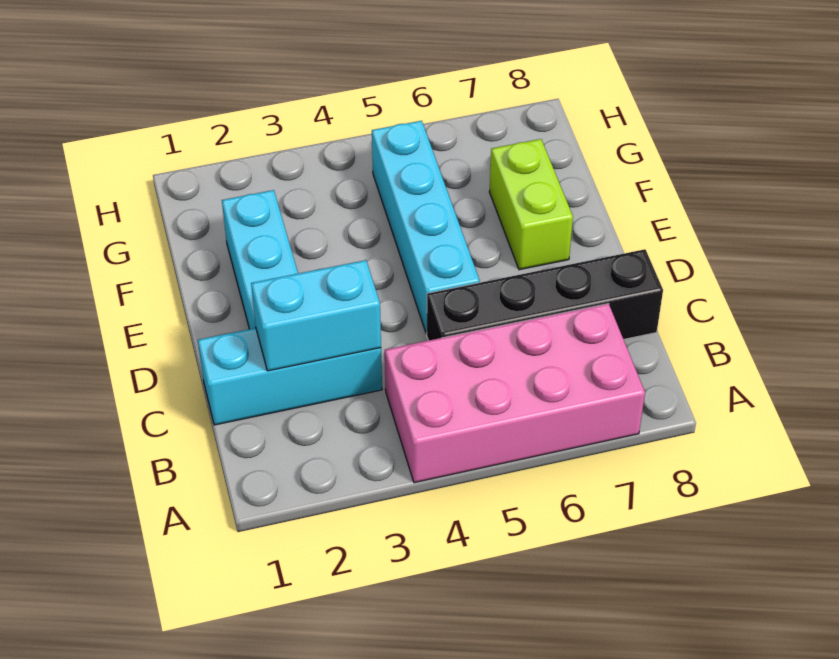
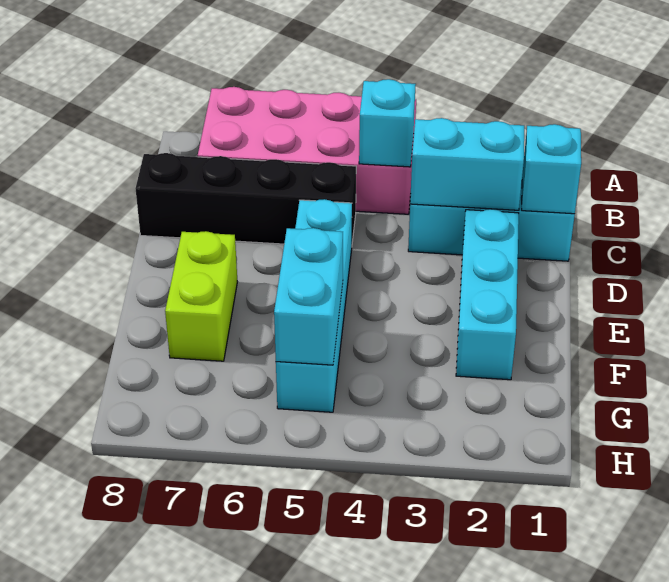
none -> cyan 1x1 brick [359,79,416,167]
none -> cyan 1x1 brick [522,124,581,214]
none -> cyan 1x2 brick [274,228,343,365]

